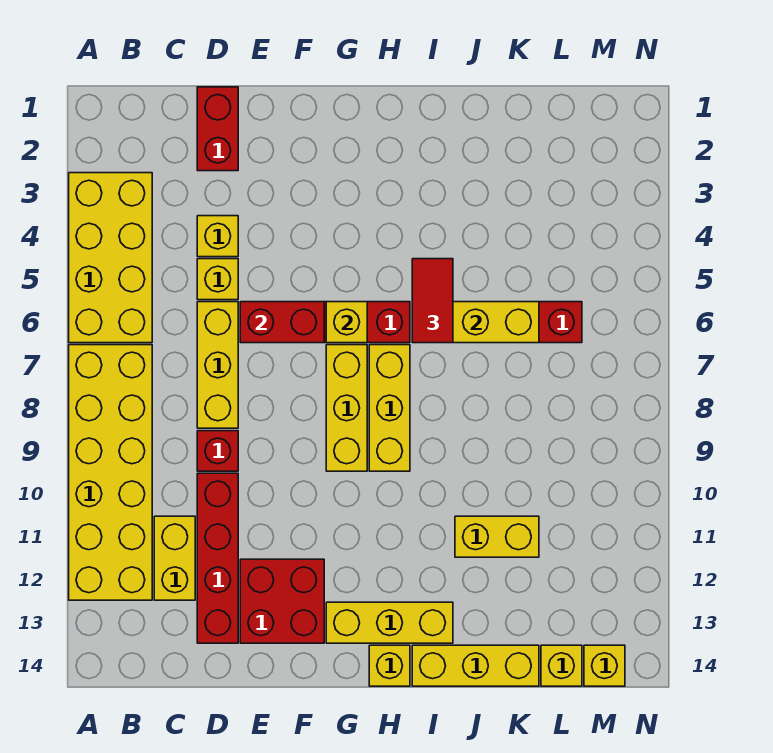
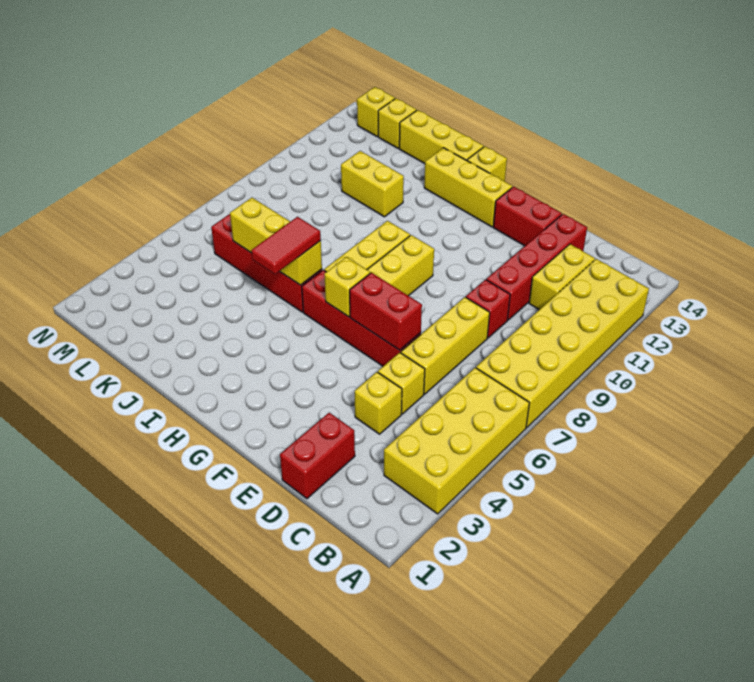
red 2x2 brick [240,559,324,643] -> red 1x2 brick [493,187,562,246]

